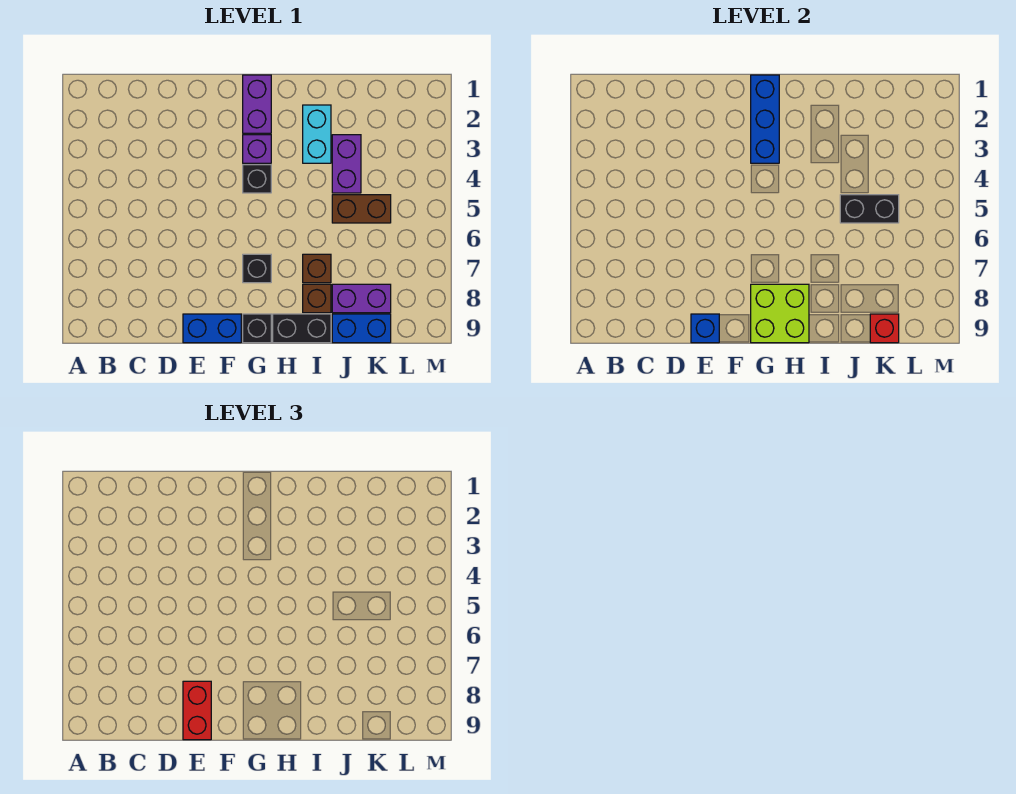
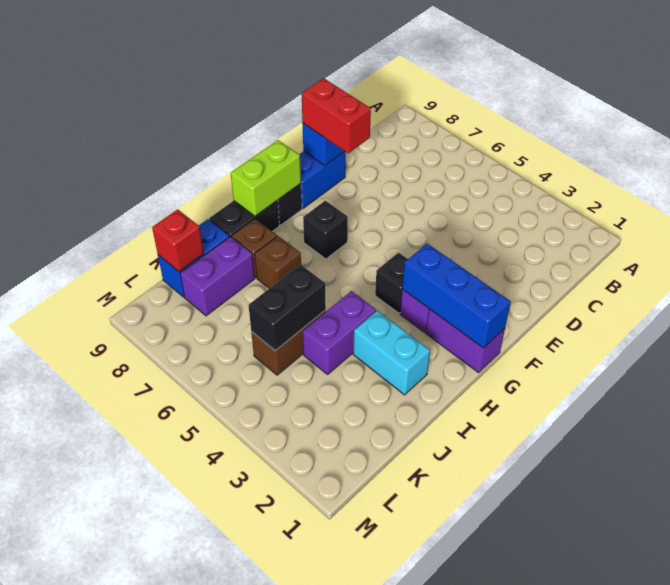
lime 2x2 brick [751,284,809,343] -> lime 1x2 brick [231,140,301,216]
purple 1x2 brick [332,135,361,193] -> purple 1x2 brick turned to [303,291,376,374]

